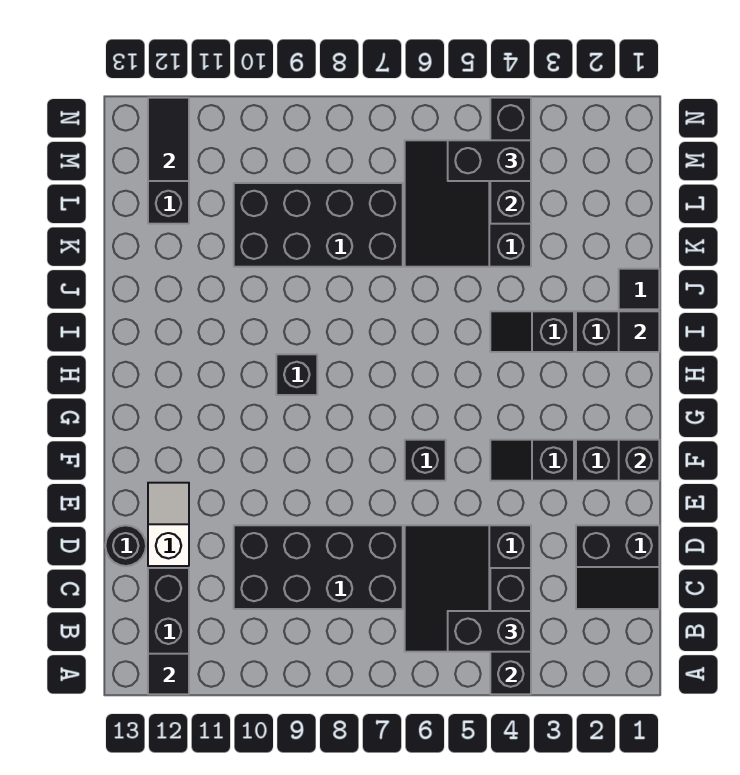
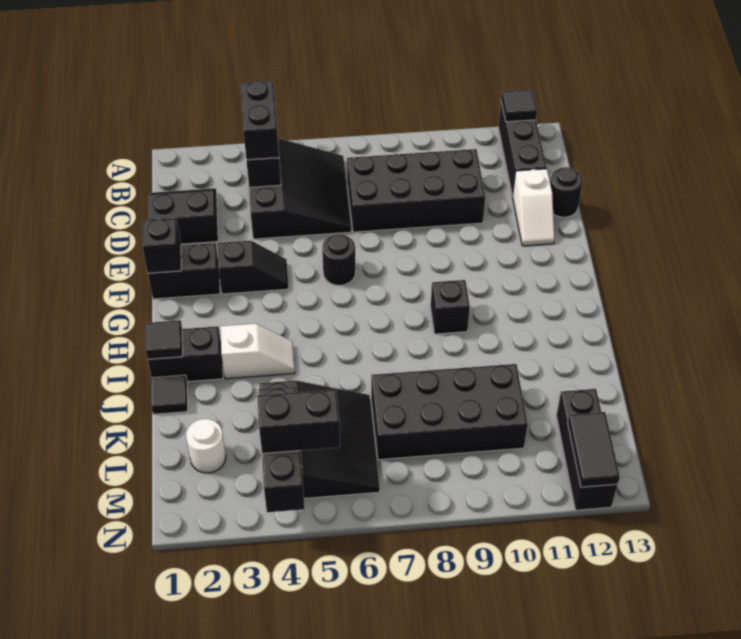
black 1x2 brick [448,611,531,652] -> black 1x2 brick turned to [241,81,279,160]
black 1x1 brick [405,440,446,481] -> black 1x1 round brick [322,235,356,286]
black 1x2 slope [490,311,574,352] -> white 1x2 slope [220,324,295,379]
none -> white 1x1 round brick [186,419,226,473]

